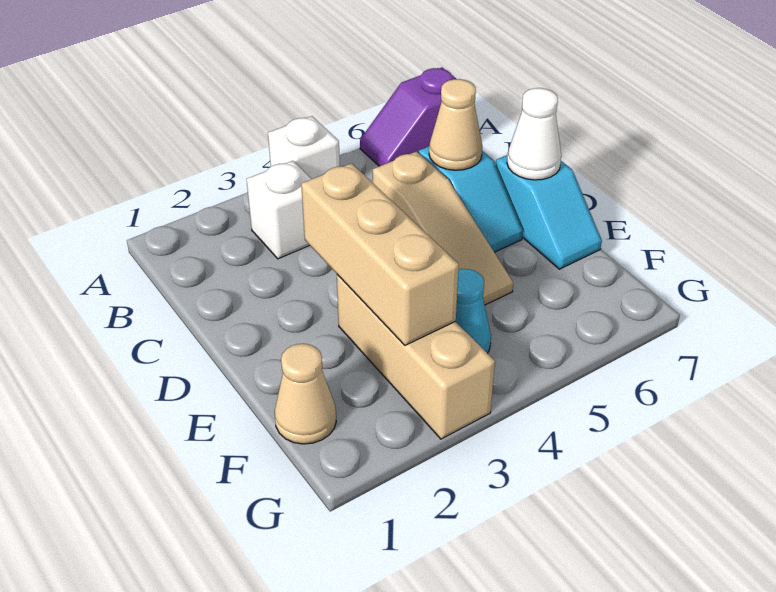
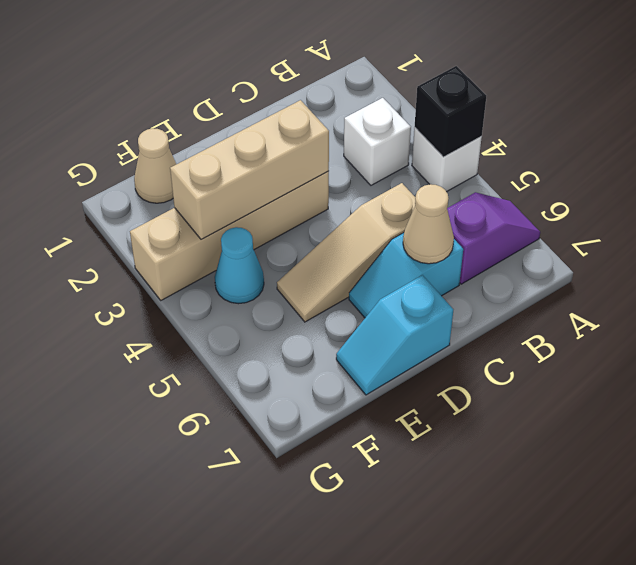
none -> black 1x1 brick [415,66,486,157]
purple 1x2 slope [360,67,456,166] -> purple 1x2 slope turned to [447,192,540,284]
white 1x1 cone [507,88,561,180] -> none
tan 1x3 brick [337,275,495,439] -> tan 1x4 brick [130,171,329,300]

